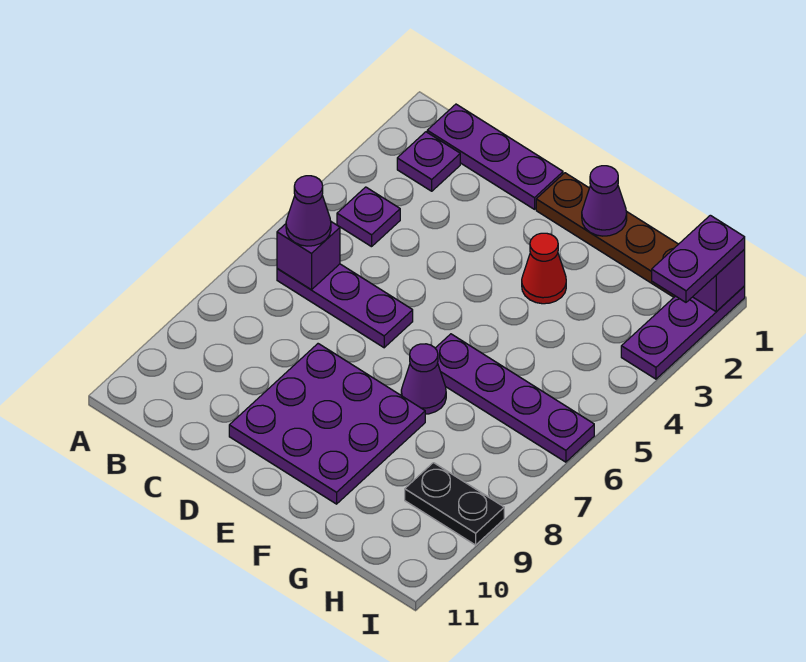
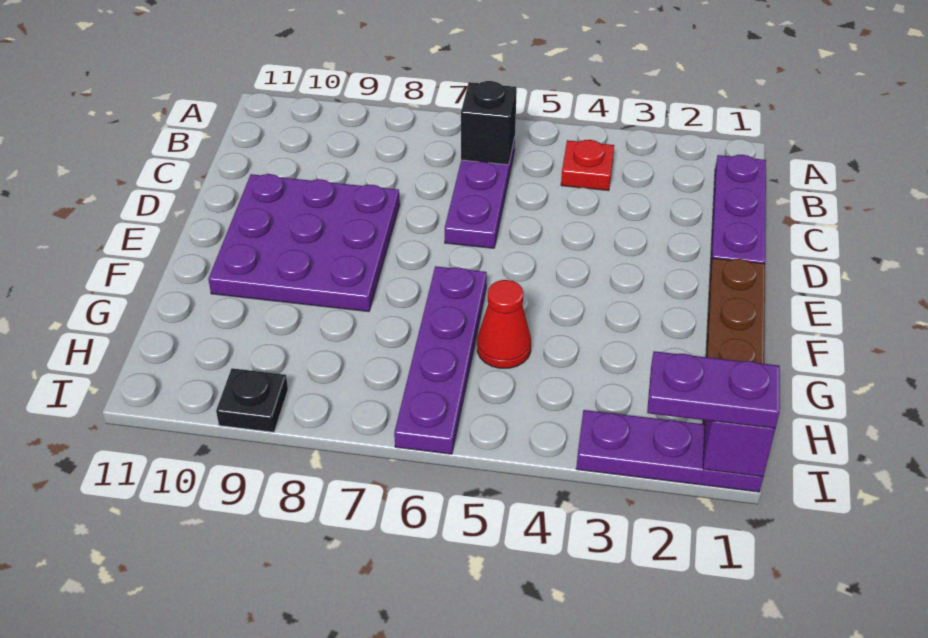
purple 1x1 plate [397,132,460,191] -> none
purple 1x1 plate [337,187,400,247] -> red 1x1 plate [561,140,614,191]
purple 1x1 brick [277,222,340,290] -> black 1x1 brick [461,81,517,165]
purple 1x1 cone [286,176,331,246] -> none
purple 1x1 cone [582,166,627,236] -> none
red 1x1 cone [522,233,566,304] -> red 1x1 cone moved to [477,280,531,368]
purple 1x1 cone [401,344,446,414] -> none
black 1x2 plate [405,463,504,545] -> black 1x1 plate [216,368,288,432]

